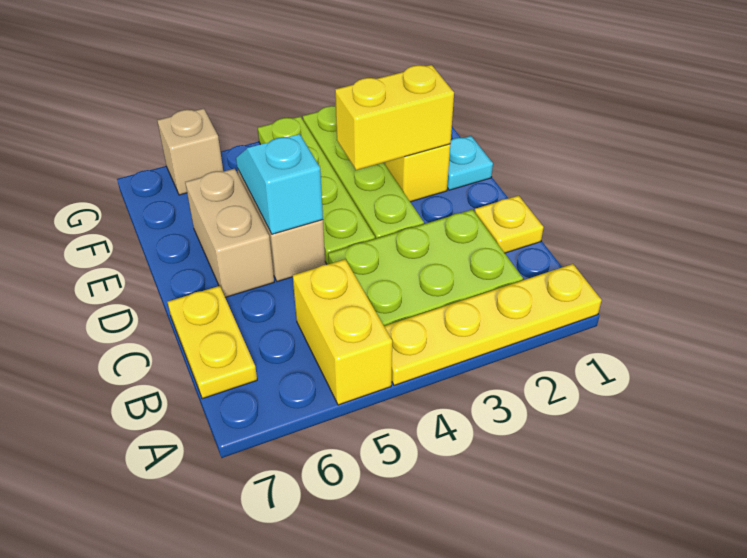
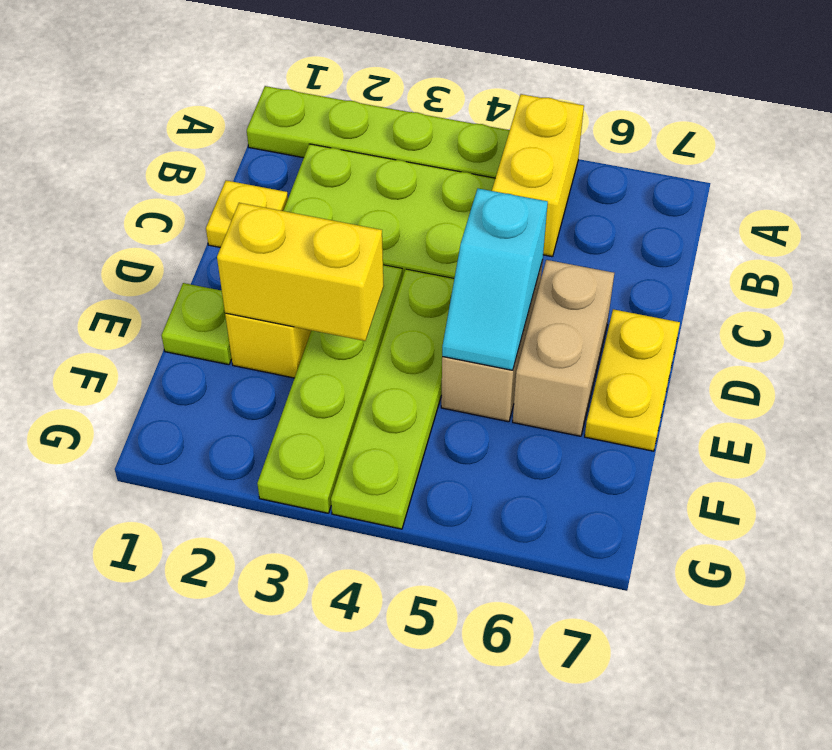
yellow 1x4 plate [384,264,602,385] -> lime 1x4 plate [247,86,510,178]
yellow 1x2 plate [167,286,257,399] -> yellow 1x2 plate moved to [585,309,680,451]
cyan 1x1 plate [447,136,493,190] -> lime 1x1 plate [161,283,232,365]
tan 1x1 brick [157,108,223,195] -> none

